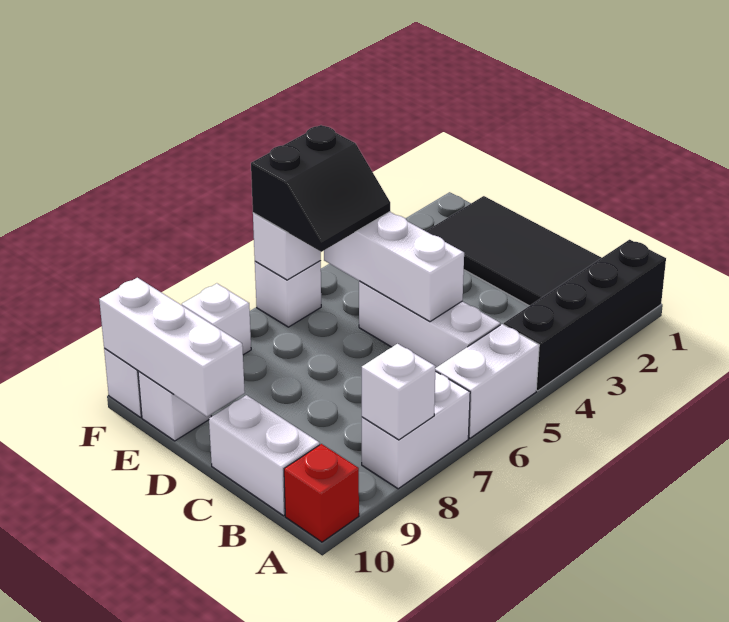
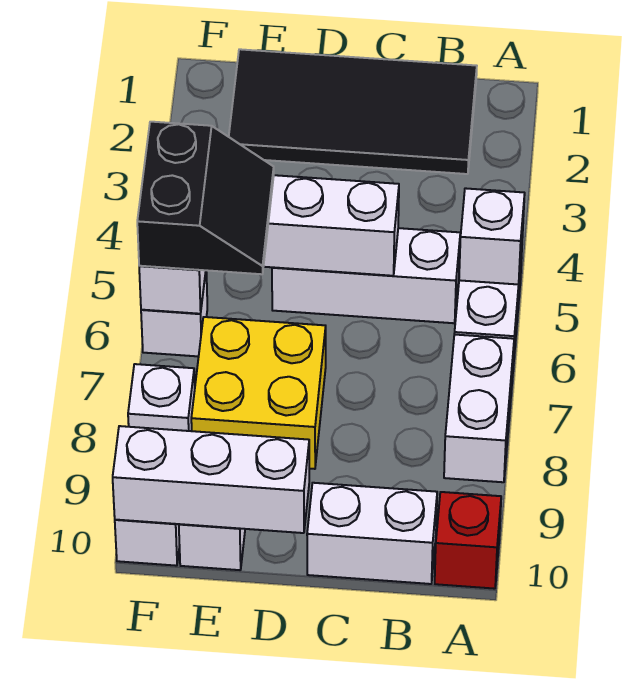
black 1x4 brick [504,240,666,391] -> none
white 1x1 brick [362,344,436,440] -> white 1x1 brick moved to [459,188,525,285]
none -> yellow 2x2 brick [191,317,326,469]

